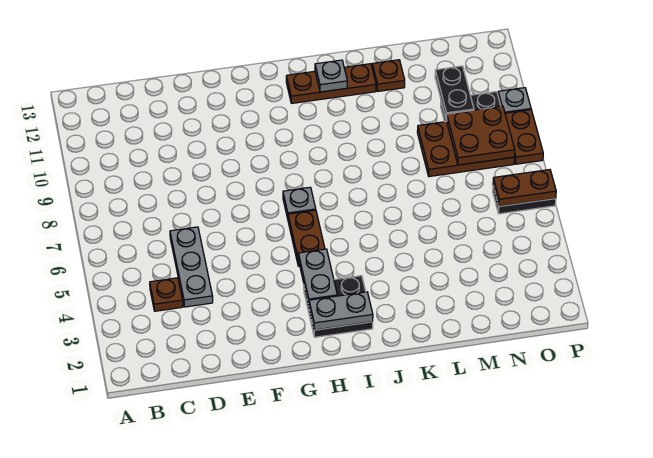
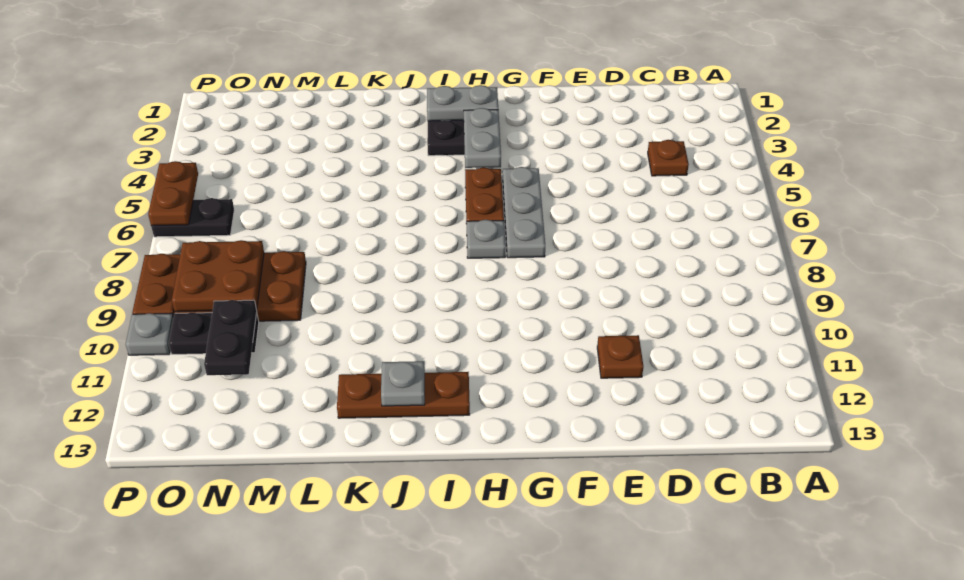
grey 1x3 plate [170,227,213,307] -> grey 1x3 plate moved to [503,167,545,258]
brown 1x1 plate [372,60,405,91] -> brown 1x1 plate moved to [597,335,643,378]
brown 1x2 plate [493,170,556,206] -> brown 1x2 plate turned to [148,161,198,226]

